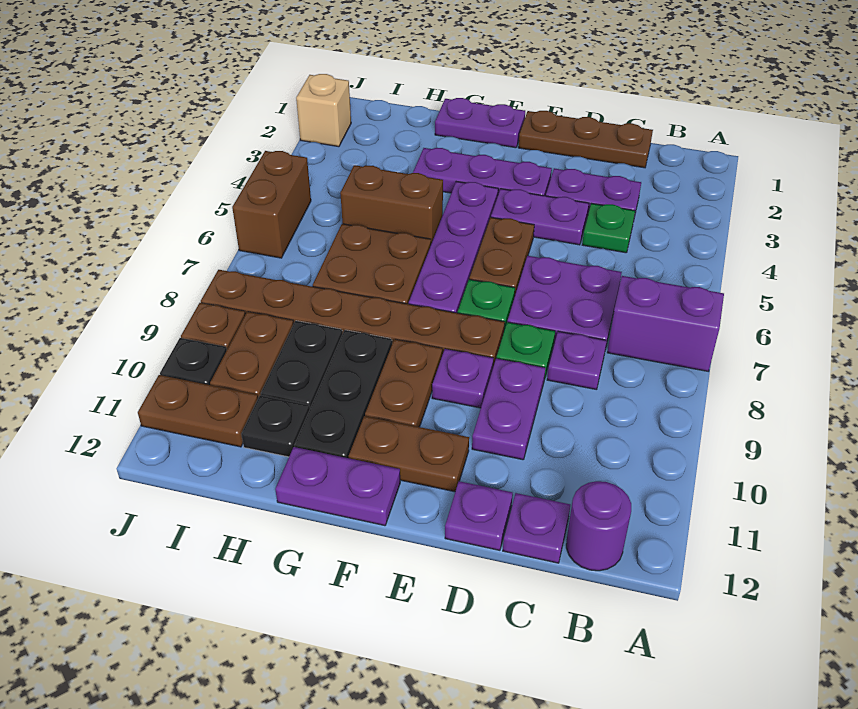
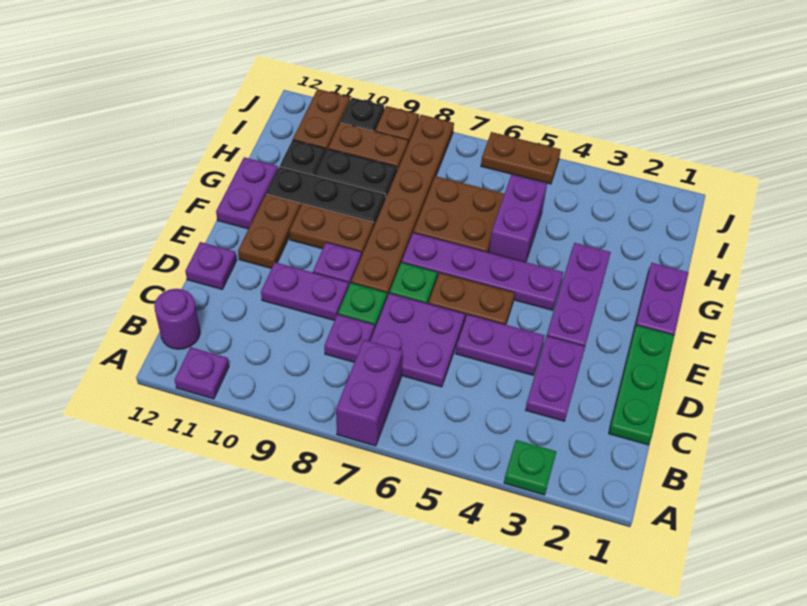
brown 1x3 plate [518,111,653,168] -> green 1x3 plate [609,325,675,445]
green 1x1 plate [582,203,635,253] -> green 1x1 plate moved to [504,440,556,495]
purple 1x1 plate [503,493,570,563] -> purple 1x1 plate moved to [175,347,229,399]
purple 1x2 plate [491,189,589,245] -> purple 1x2 plate turned to [455,314,545,375]
brown 1x2 brick [340,165,443,244] -> purple 1x2 brick [489,175,547,262]
tan 1x1 brick [296,74,351,147] -> none
brown 1x2 brick [232,151,311,258] -> brown 1x2 plate [481,132,561,184]

